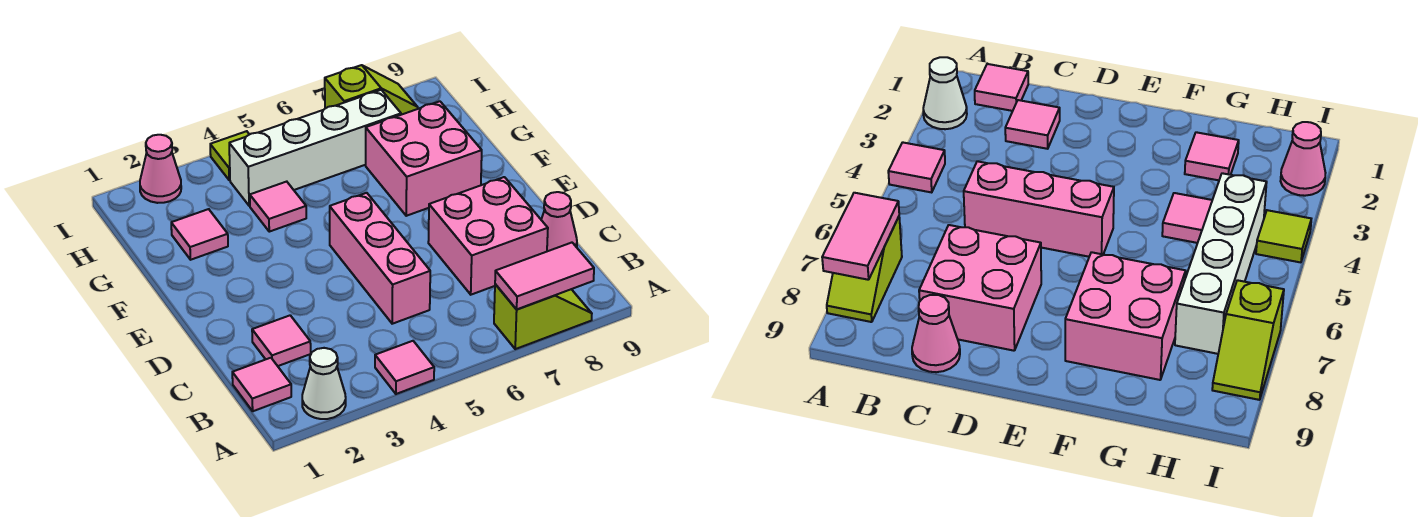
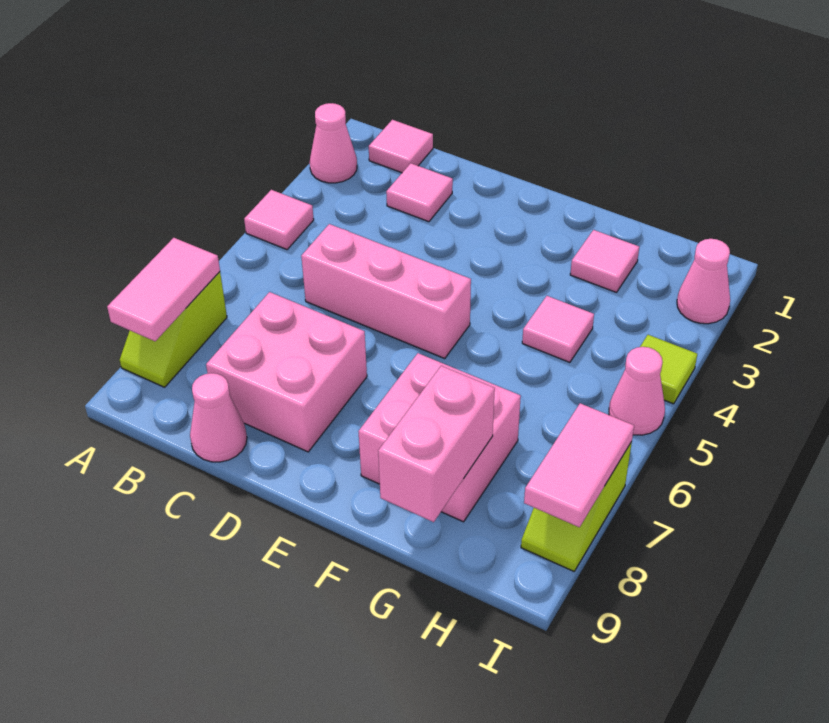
white 1x1 cone [302,348,346,419] -> pink 1x1 cone [310,103,357,183]
none -> pink 1x2 brick [378,366,495,522]
white 1x4 brick [229,90,401,206] -> none
none -> pink 1x1 cone [609,347,665,435]
none -> pink 1x2 tile [524,403,634,527]

